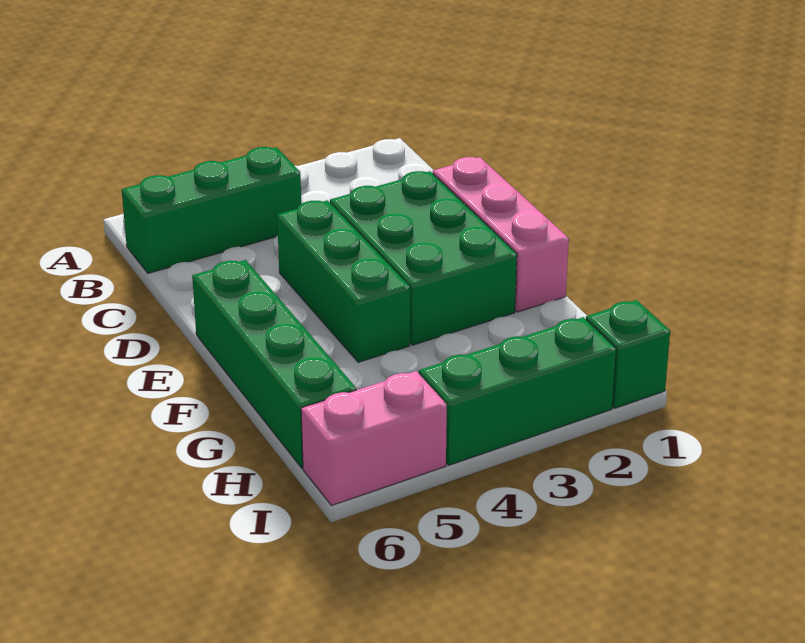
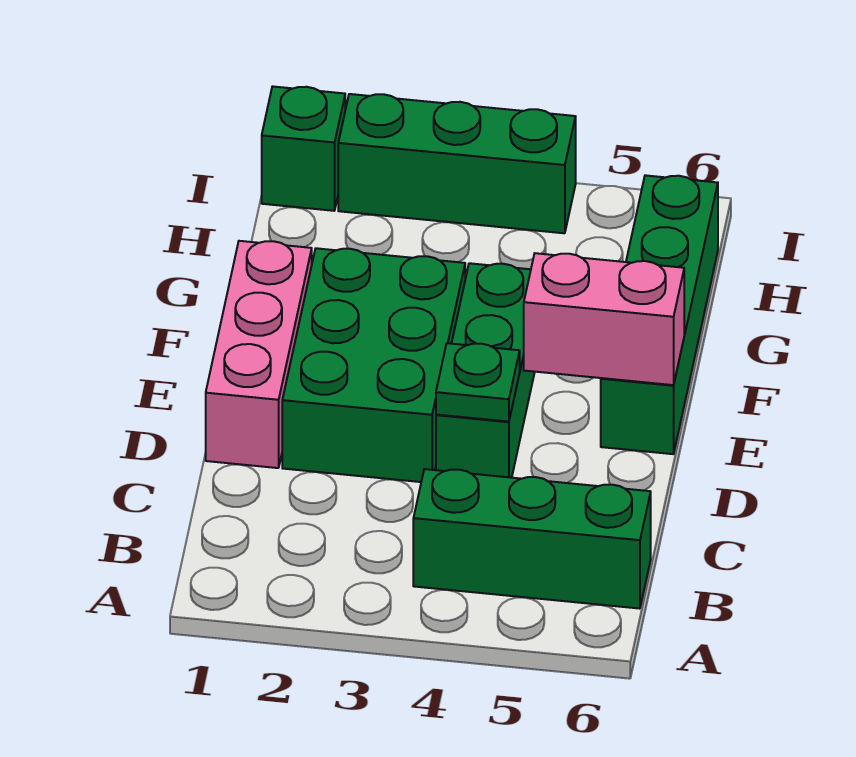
none -> green 1x1 plate [436,343,520,422]
pink 1x2 brick [301,371,447,506] -> pink 1x2 brick moved to [524,253,684,385]

